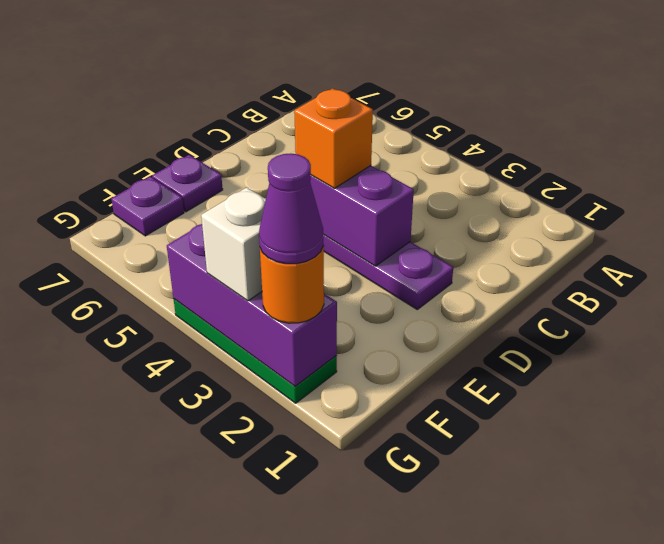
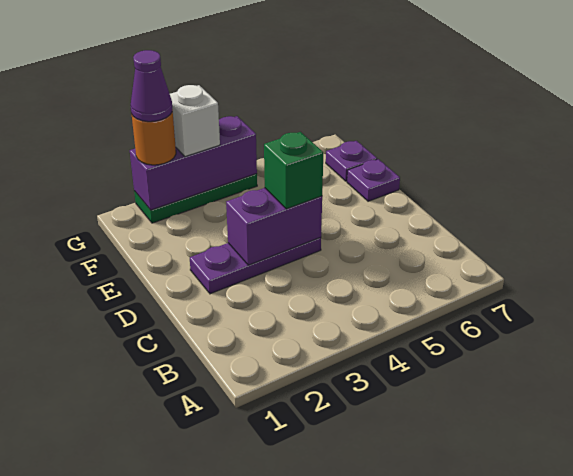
orange 1x1 brick [294,88,373,188] -> green 1x1 brick [264,132,323,209]

